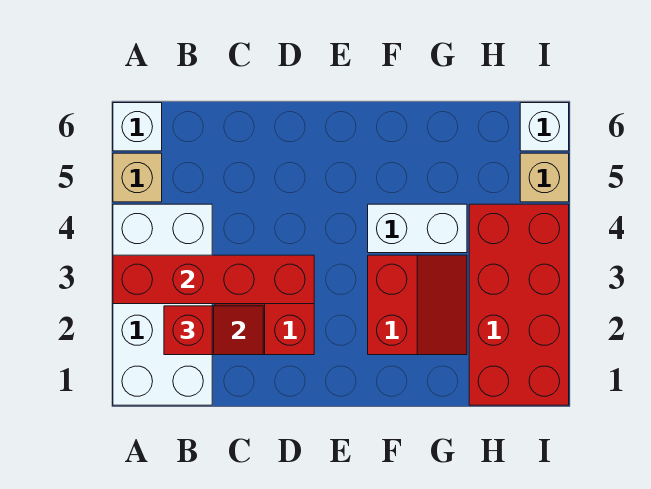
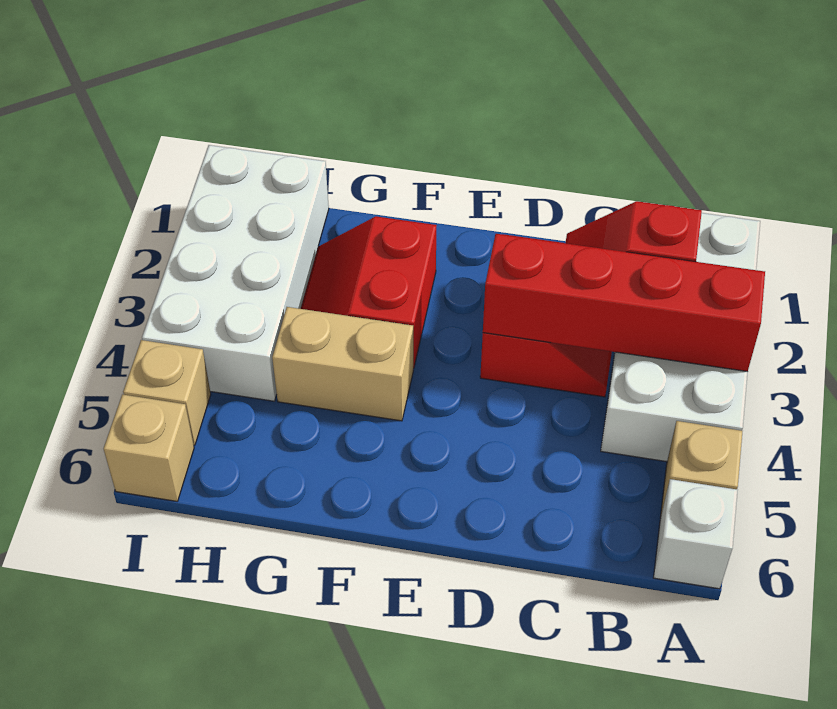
red 1x1 brick [164,306,212,355] -> none
white 1x2 brick [368,204,467,253] -> tan 1x2 brick [272,307,414,421]
red 2x4 brick [469,204,569,405] -> white 2x4 brick [142,145,329,401]
white 1x1 brick [520,103,569,151] -> tan 1x1 brick [104,394,194,501]

